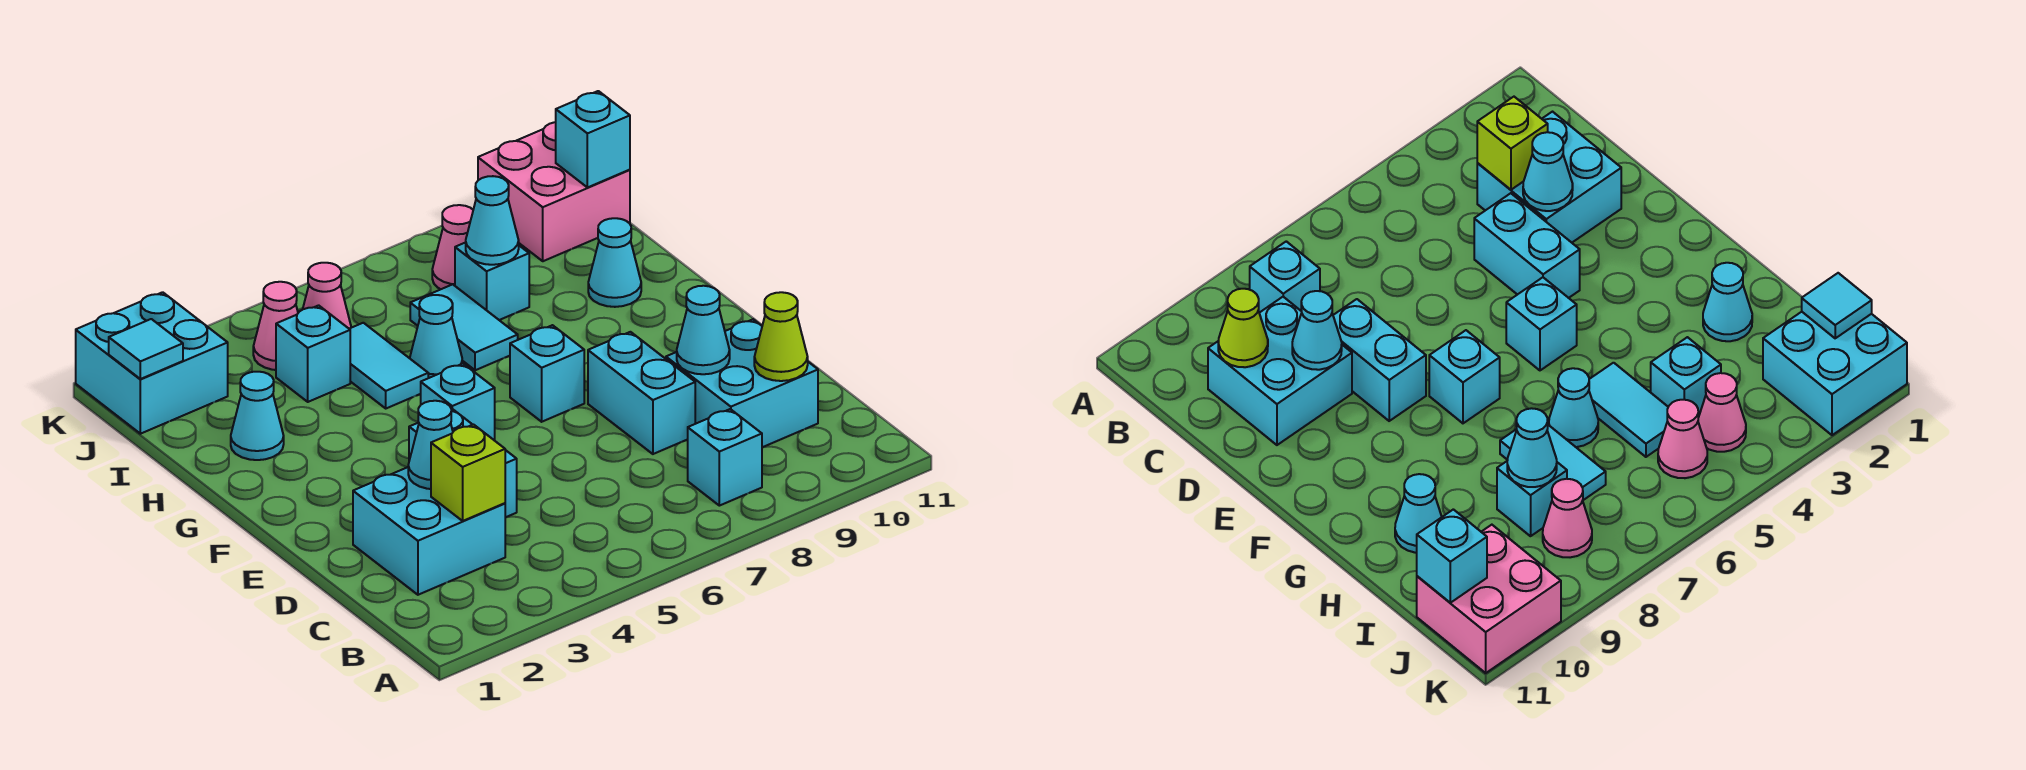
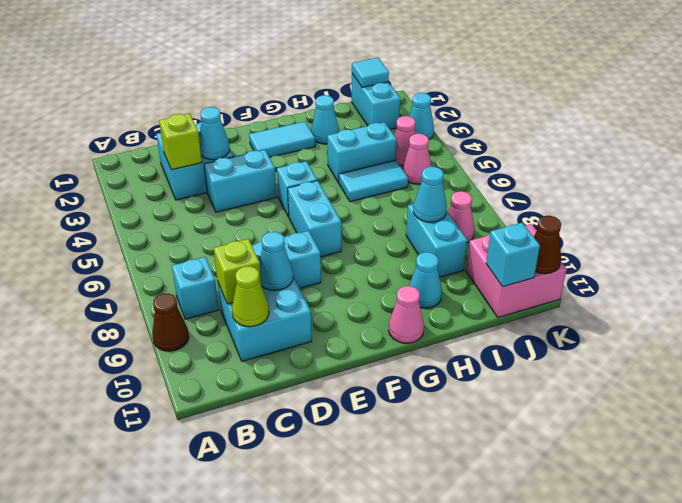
none -> brown 1x1 cone [152,293,189,351]
none -> lime 1x1 brick [214,239,261,304]
cyan 1x1 brick [510,325,584,422] -> cyan 1x2 brick [288,181,341,257]
none -> pink 1x1 cone [389,286,424,343]
cyan 1x1 cone [410,295,462,378] -> cyan 1x1 cone moved to [409,93,434,139]
cyan 1x2 tile [410,284,518,370] -> cyan 1x2 tile moved to [249,121,315,157]
cyan 1x1 brick [276,305,350,402] -> cyan 1x2 brick [327,122,396,182]
cyan 1x1 brick [455,242,529,320] -> cyan 1x2 brick [406,204,467,277]
cyan 2x2 brick [76,292,228,434] -> cyan 1x2 brick [352,74,400,129]
none -> brown 1x1 cone [534,216,561,274]

